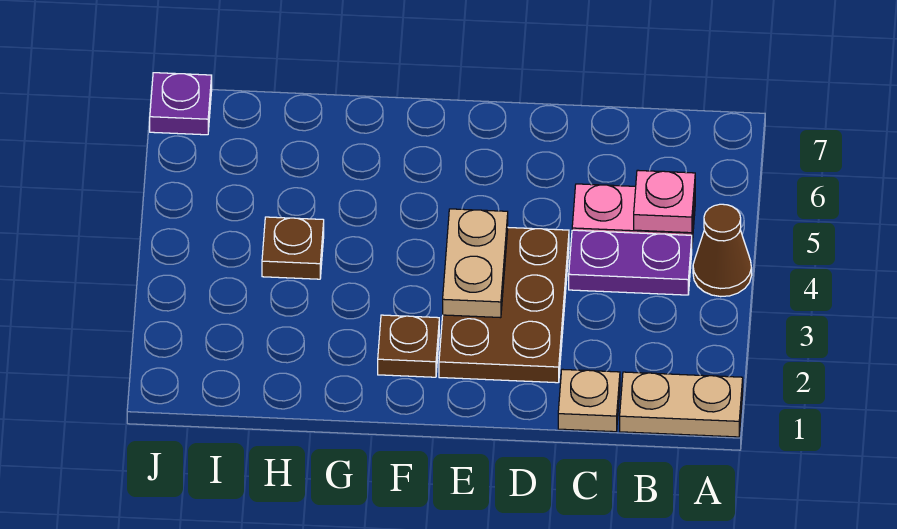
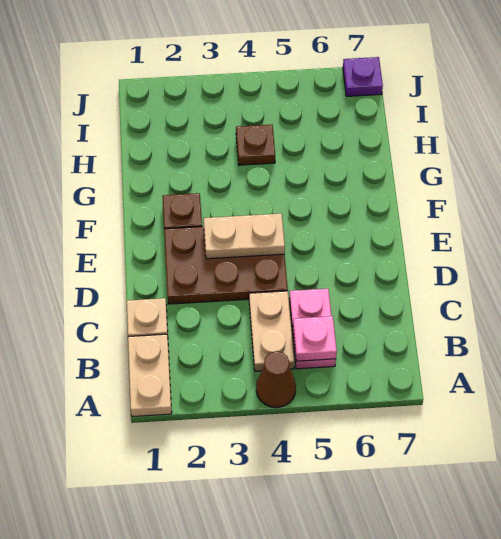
purple 1x2 plate [569,230,692,295] -> tan 1x2 plate [249,291,294,371]

